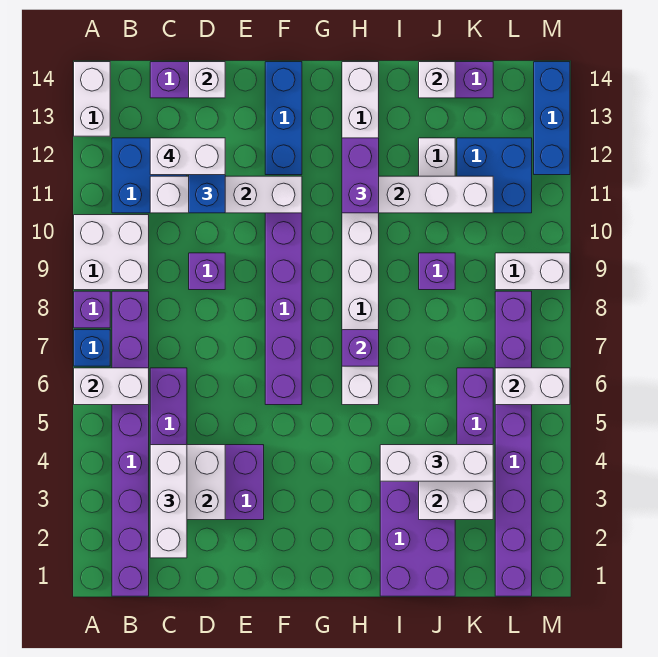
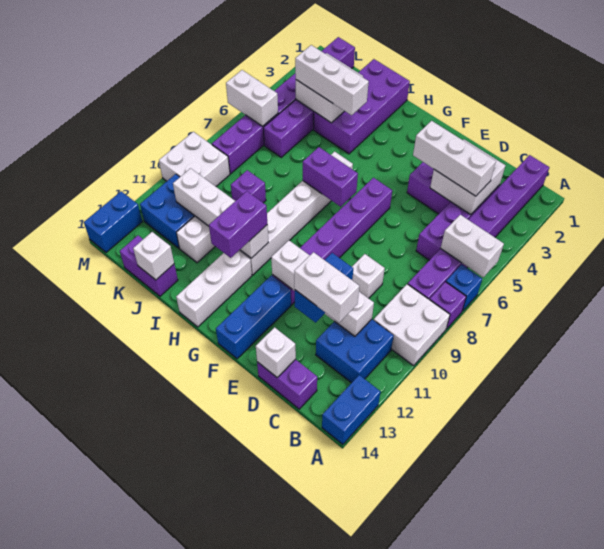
white 1x2 brick [74,62,110,136] -> blue 1x2 brick [322,375,381,445]
white 1x3 brick [150,445,187,558] -> white 1x3 brick turned to [413,121,496,196]
purple 1x1 brick [189,253,225,290] -> white 1x1 brick [352,254,385,298]
purple 1x1 brick [342,330,379,366] -> purple 1x2 brick [303,147,358,207]
white 1x2 brick [495,253,570,290] -> white 2x2 brick [159,132,230,186]
blue 1x3 brick [534,62,570,175] -> blue 1x2 brick [84,191,142,252]

